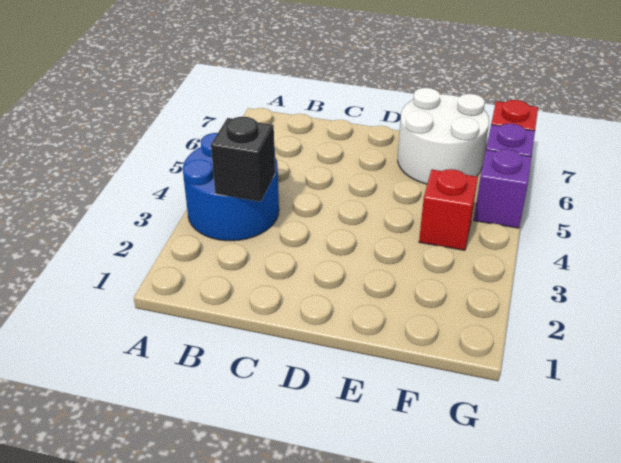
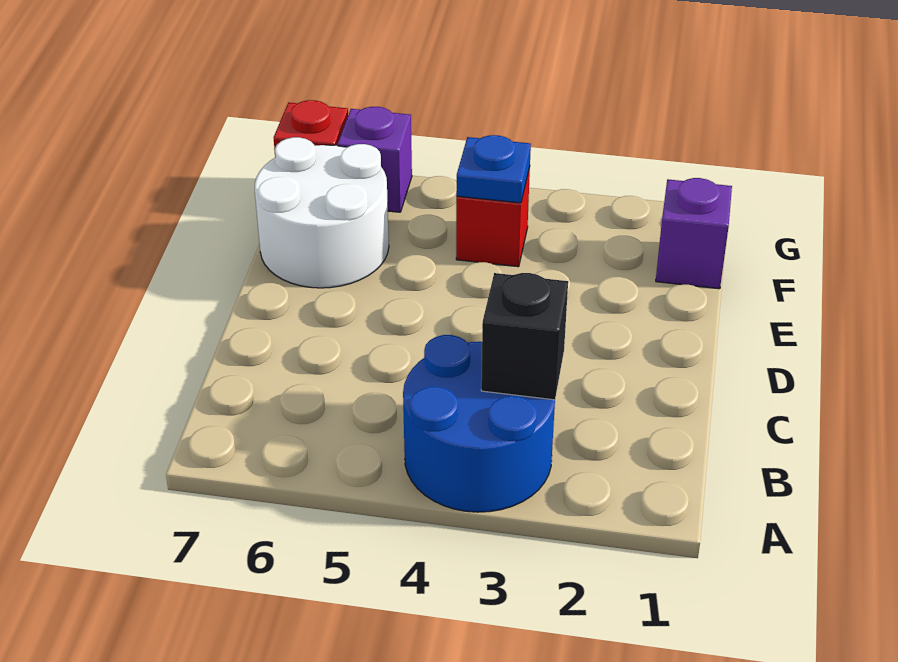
none -> blue 1x1 plate [456,135,531,203]
purple 1x1 brick [474,149,532,228] -> purple 1x1 brick moved to [656,178,732,289]

